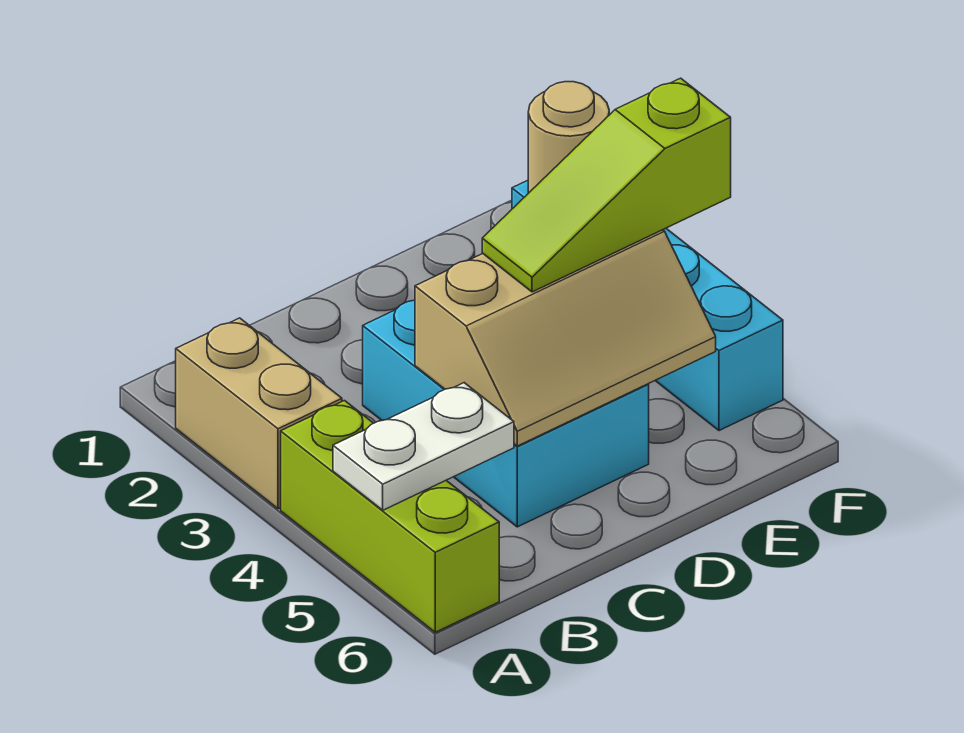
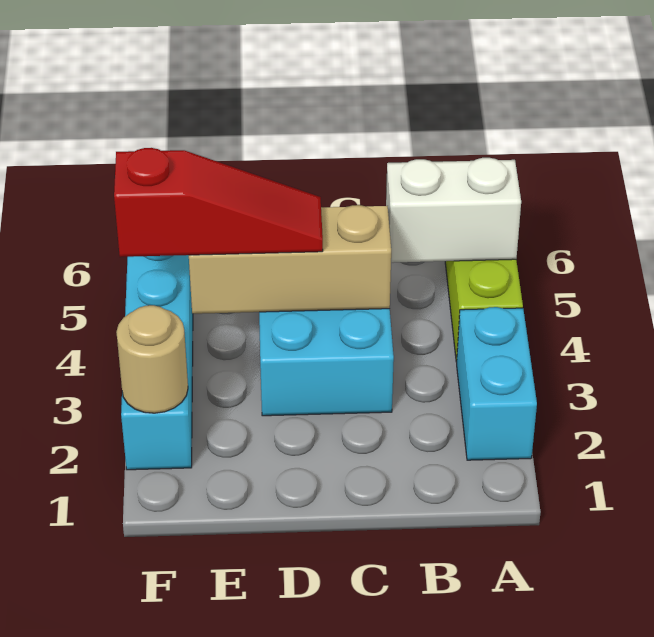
tan 1x2 brick [176,318,342,509] -> cyan 1x2 brick [457,307,537,460]
white 1x2 plate [333,383,514,510] -> white 1x2 brick [386,158,521,263]
lime 1x3 slope [482,78,731,292] -> red 1x3 slope [114,148,323,257]

